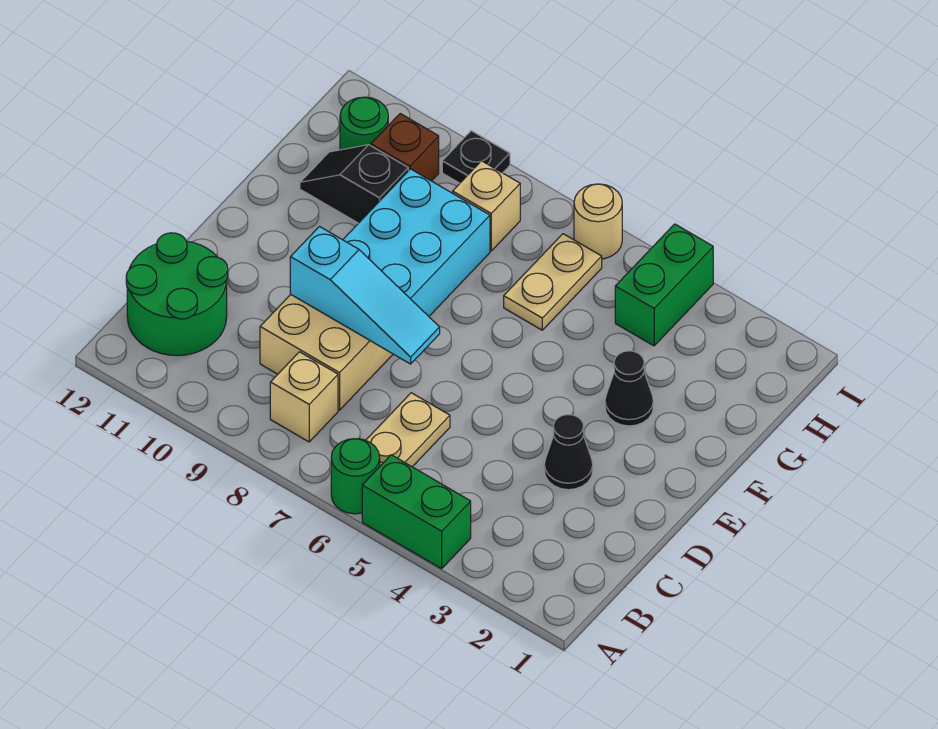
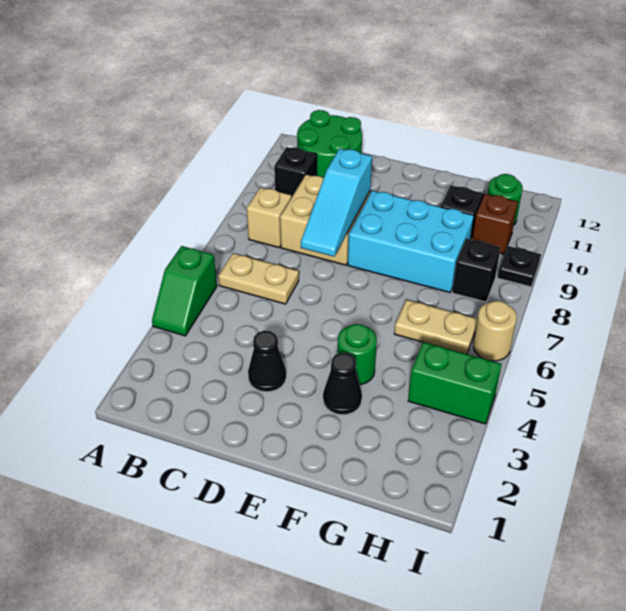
green 1x2 brick [362,455,471,569] -> green 1x2 slope [152,246,217,336]
green 1x1 round brick [331,439,380,514] -> green 1x1 round brick moved to [337,324,377,385]
none -> black 1x1 brick [274,147,317,198]
tan 1x1 brick [453,161,520,251] -> black 1x1 brick [452,239,501,302]

